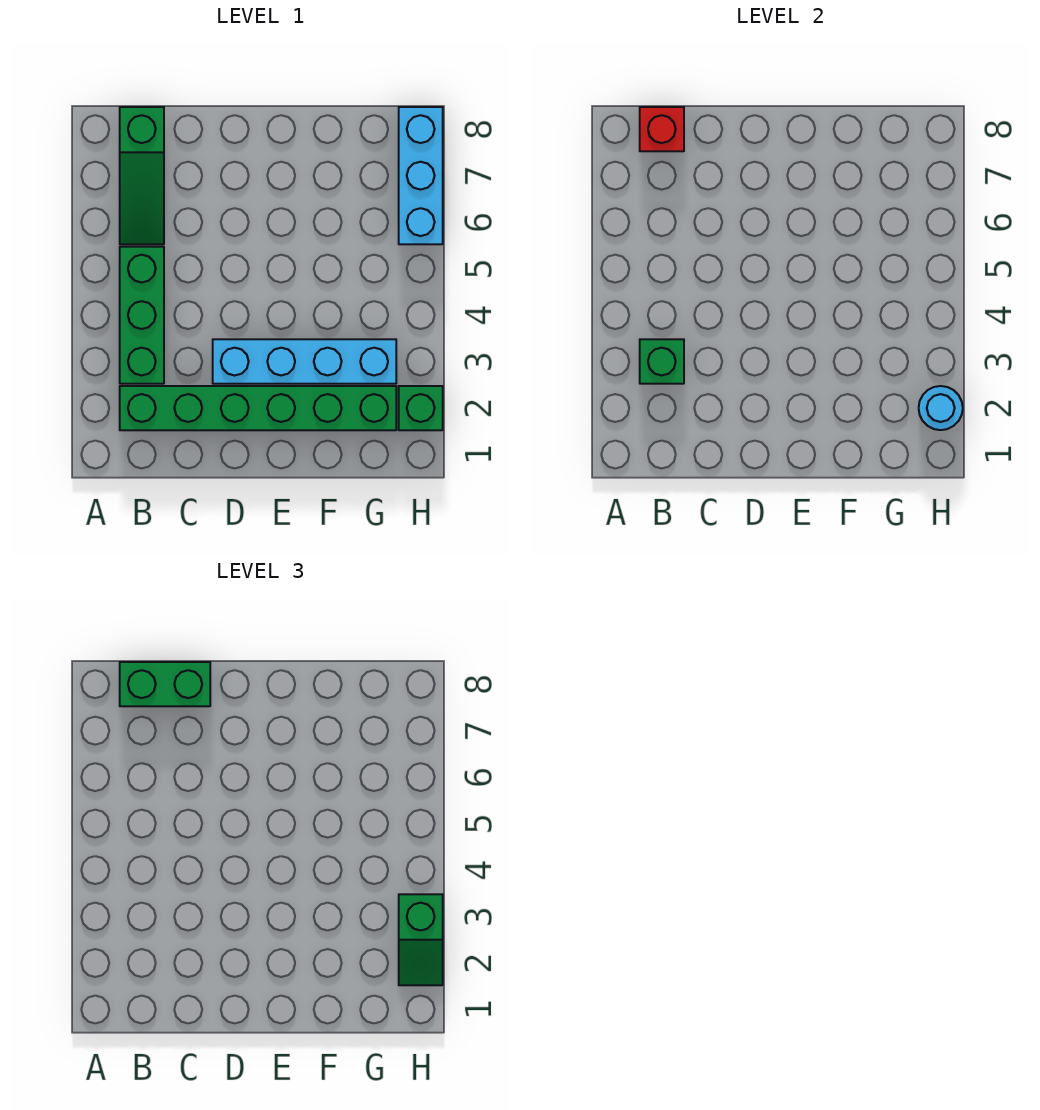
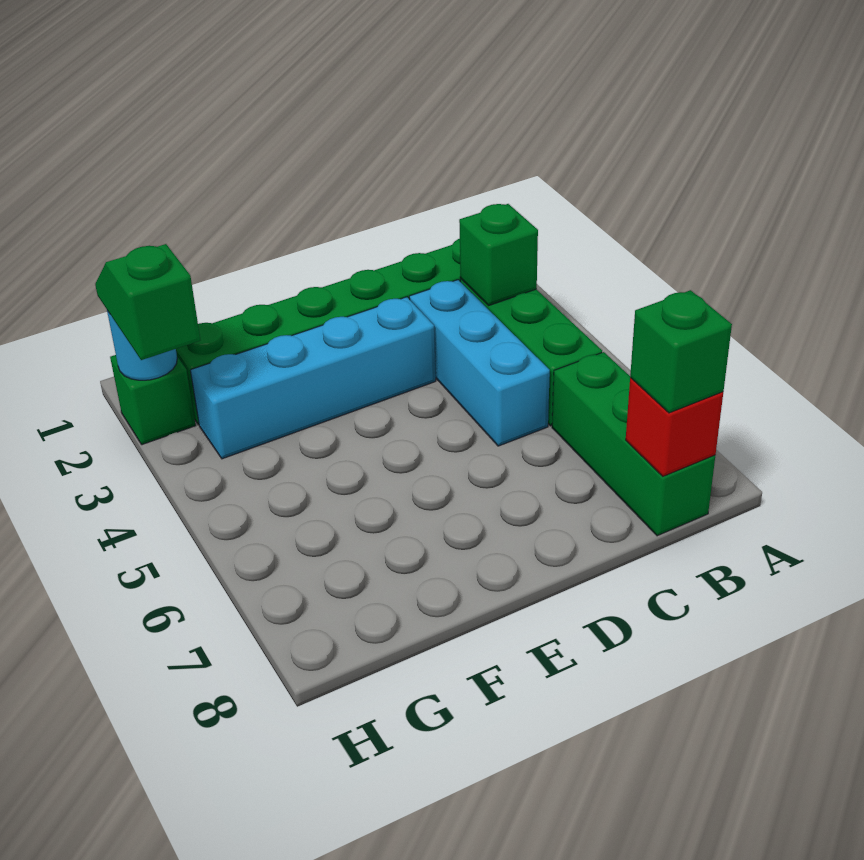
green 1x3 slope [120,107,164,244] -> green 1x3 brick [552,352,715,536]
green 1x2 brick [120,662,210,706] -> green 1x1 brick [630,290,732,413]
cyan 1x3 brick [399,107,443,244] -> cyan 1x3 brick moved to [409,280,550,446]

